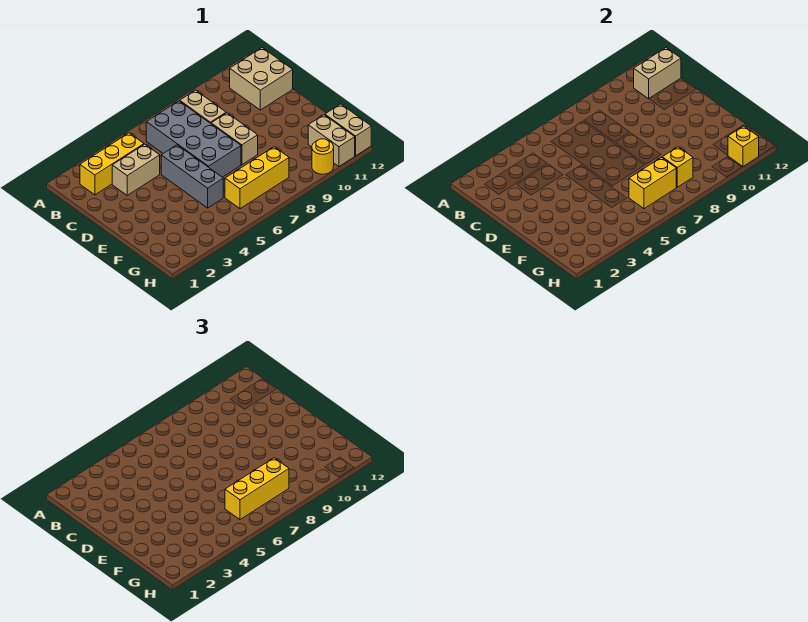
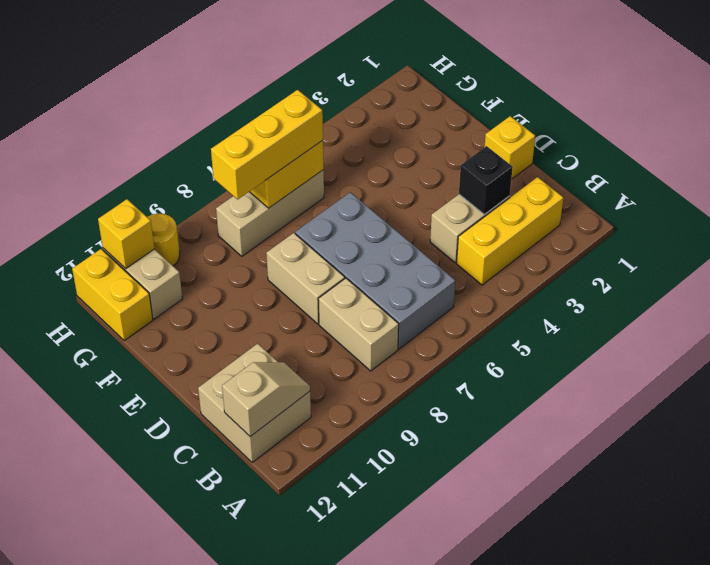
tan 1x2 brick [634,48,681,99] -> tan 1x2 slope [222,362,310,437]
none -> black 1x1 brick [459,146,513,215]
grey 1x3 brick [161,145,223,208] -> none
yellow 1x3 brick [225,147,289,209] -> tan 1x3 brick [216,170,324,256]
yellow 1x1 brick [662,147,693,187] -> yellow 1x1 brick moved to [485,116,535,179]
tan 1x2 brick [325,104,371,156] -> yellow 1x2 brick [72,249,153,340]

